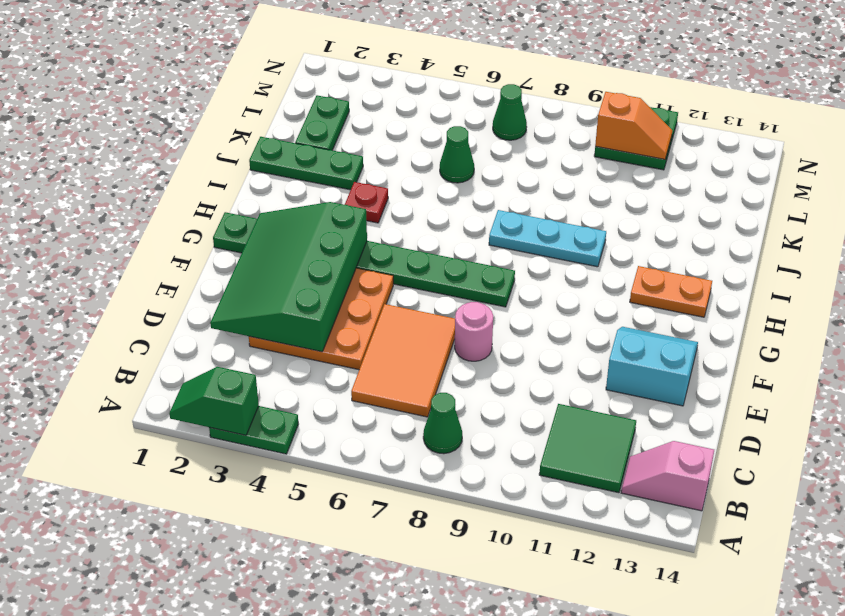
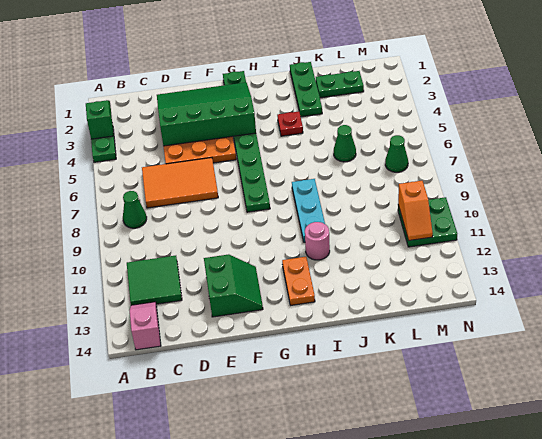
pink 1x1 round brick [455,302,493,361] -> pink 1x1 round brick moved to [305,222,330,260]
cyan 2x2 slope [606,327,698,406] -> green 2x2 slope [204,254,263,317]

